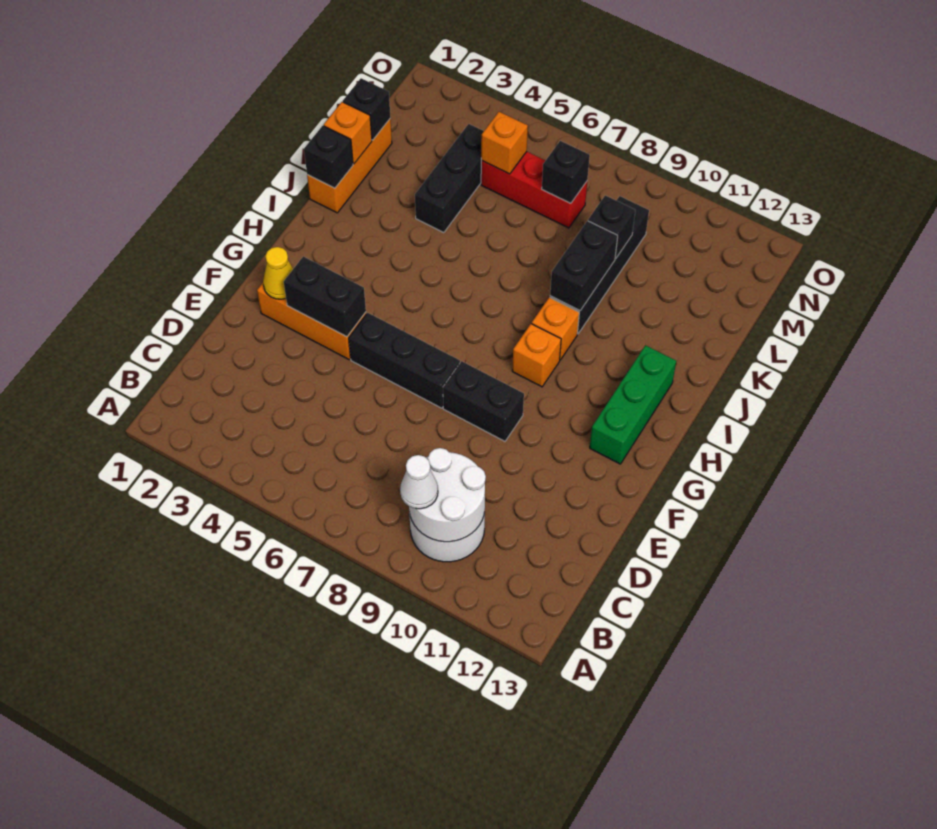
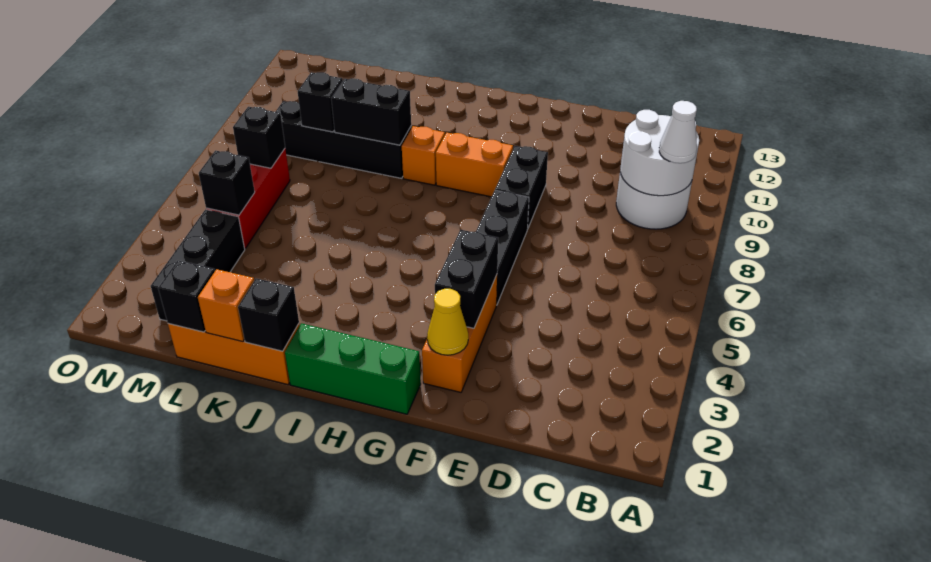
green 1x3 brick [590,345,676,464] -> green 1x3 brick moved to [285,323,421,414]
orange 1x1 brick [512,324,561,387] -> orange 1x2 brick [436,133,513,197]
black 1x3 brick [415,124,484,233] -> black 1x3 brick turned to [151,210,245,321]
orange 1x1 brick [481,112,528,174] -> black 1x1 brick [199,151,255,215]

